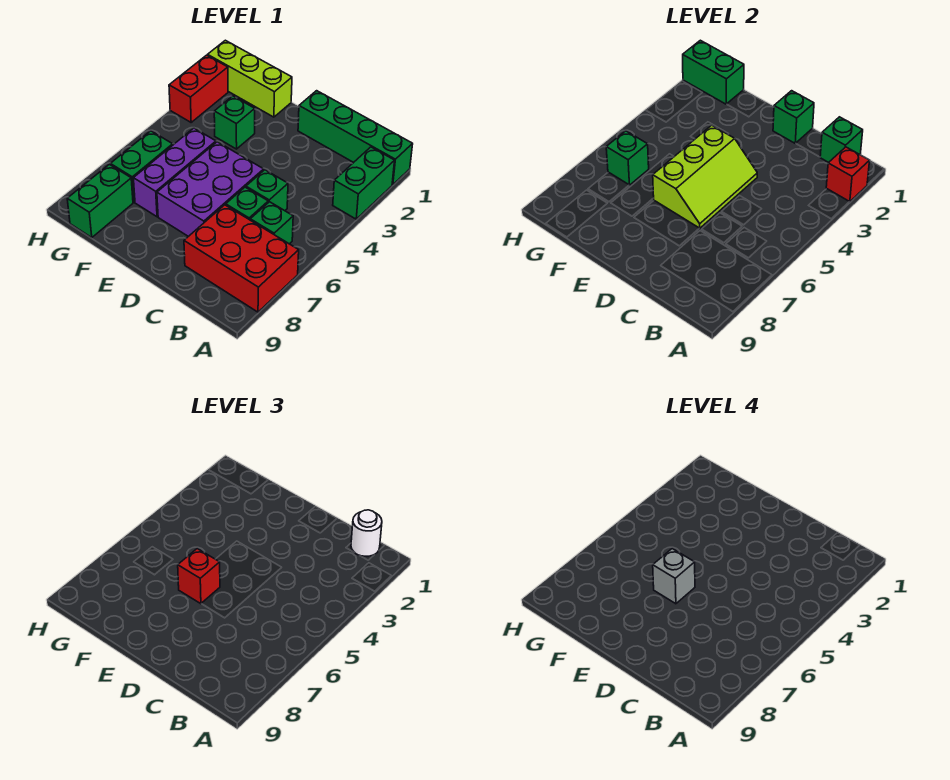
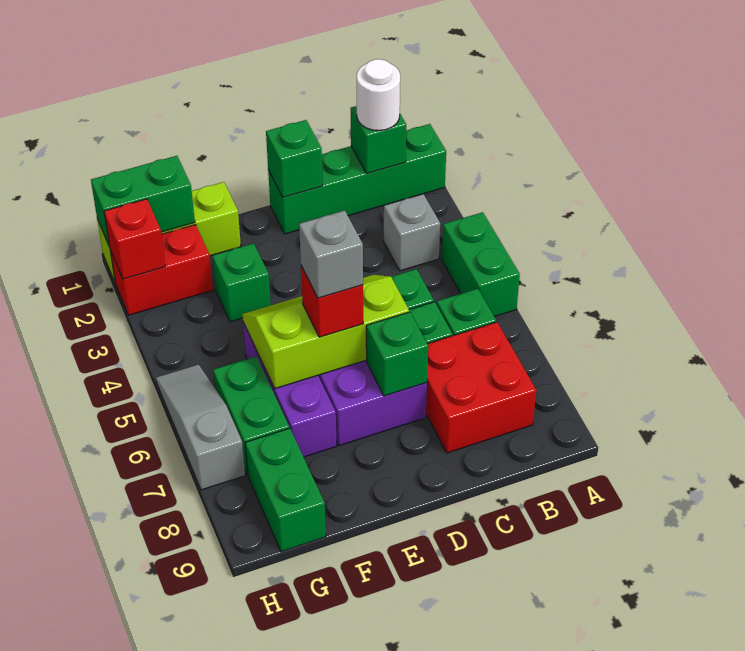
green 1x2 brick [333,147,395,219] -> green 1x2 brick moved to [442,212,520,317]
red 1x1 brick [826,147,870,202] -> red 1x1 brick moved to [104,199,165,279]
red 2x3 brick [184,205,299,312] -> red 2x2 brick [426,322,536,453]
none -> grey 1x1 brick [384,194,440,271]
lime 2x3 slope [653,125,757,228] -> lime 2x3 slope turned to [242,275,409,389]
green 1x1 brick [606,131,649,185] -> green 1x1 brick moved to [366,312,428,396]
red 1x2 brick [169,55,228,122] -> red 1x2 brick turned to [110,225,213,315]
none -> grey 1x3 slope [156,365,245,490]

